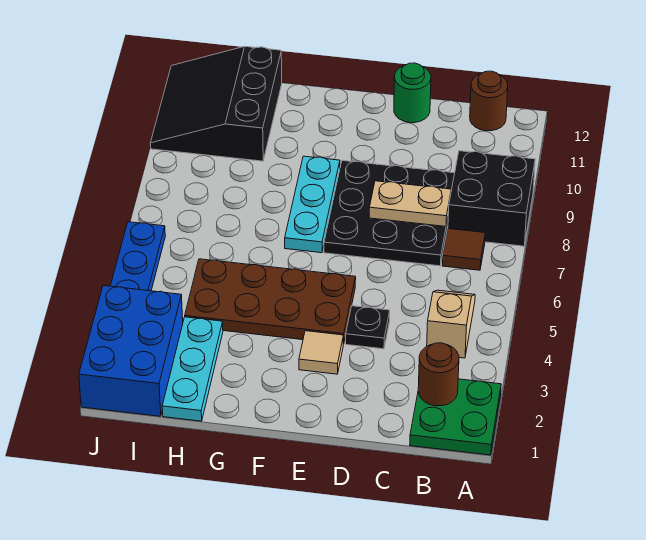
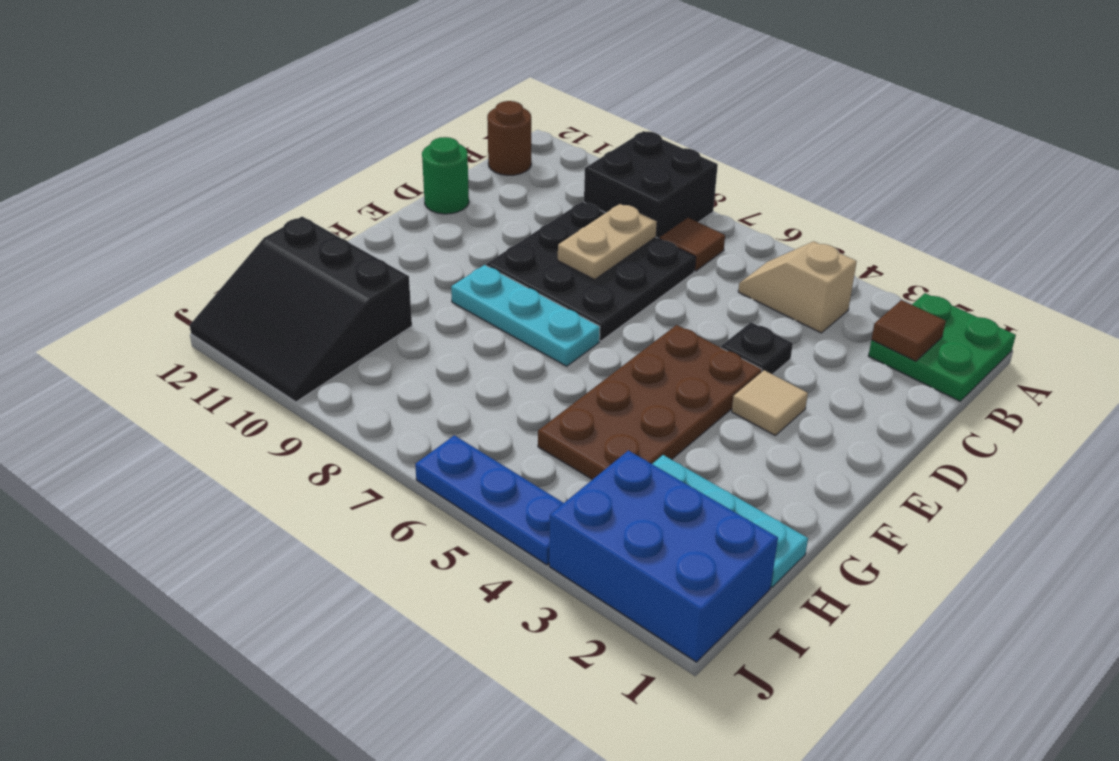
brown 1x1 round brick [418,343,459,406] -> brown 1x1 tile [871,300,946,361]

